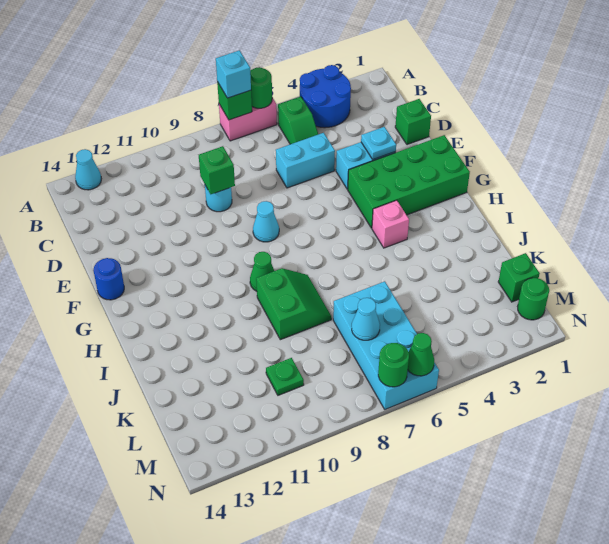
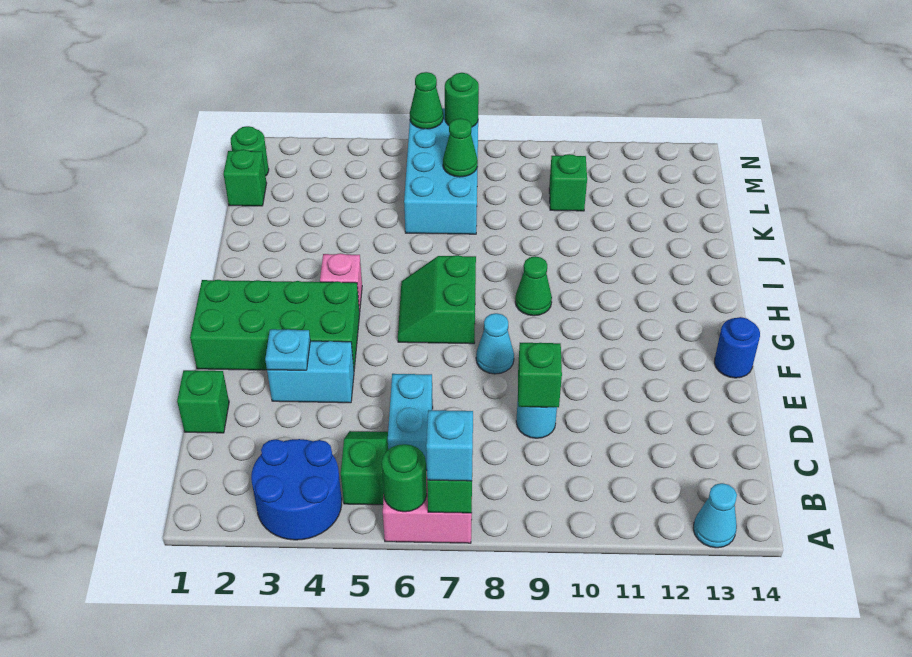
cyan 1x2 brick [276,133,335,188] -> cyan 1x2 brick turned to [388,374,433,470]
green 2x2 slope [256,268,331,340] -> green 2x2 slope moved to [398,255,476,344]
cyan 1x1 cone [352,298,380,340] -> green 1x1 cone [443,119,478,177]
green 1x1 plate [266,358,304,395] -> green 1x1 brick [549,154,587,211]

